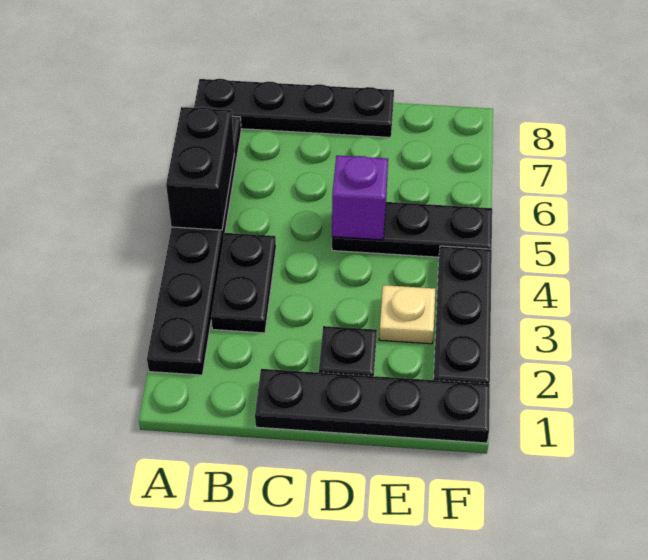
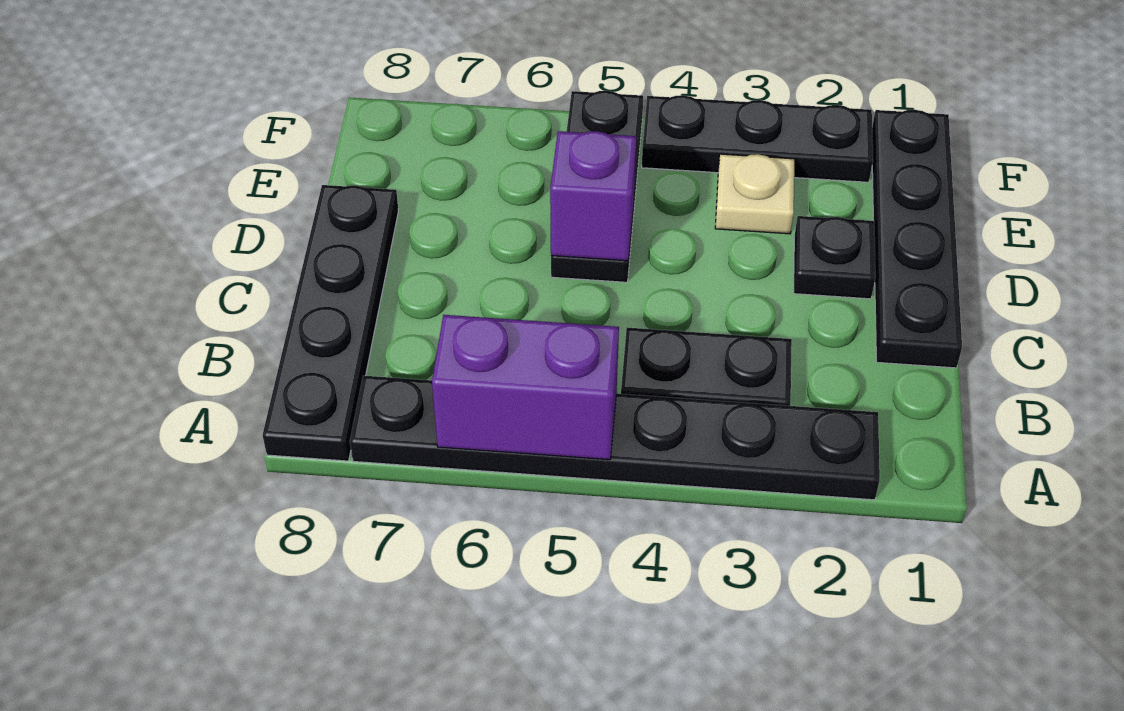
black 1x2 brick [166,107,234,230] -> purple 1x2 brick [432,315,619,460]

